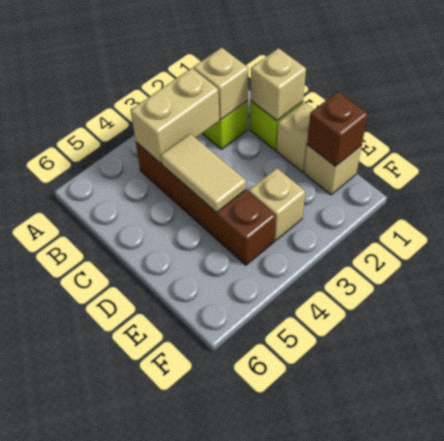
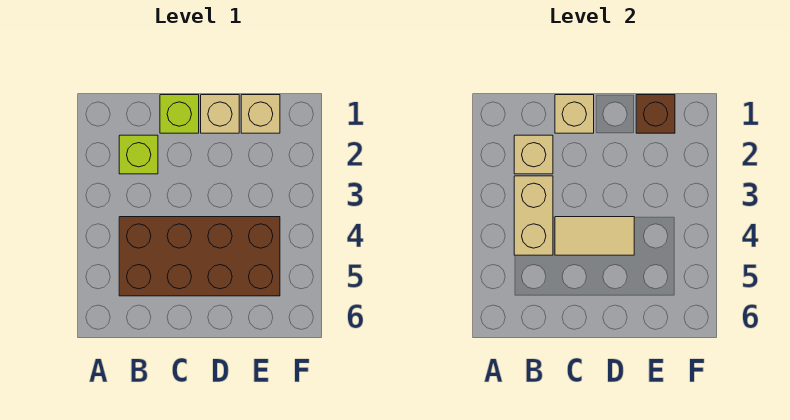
brown 1x4 brick [136,142,276,265] -> brown 2x4 brick [119,217,280,296]
tan 1x1 brick [249,168,305,241] -> none

